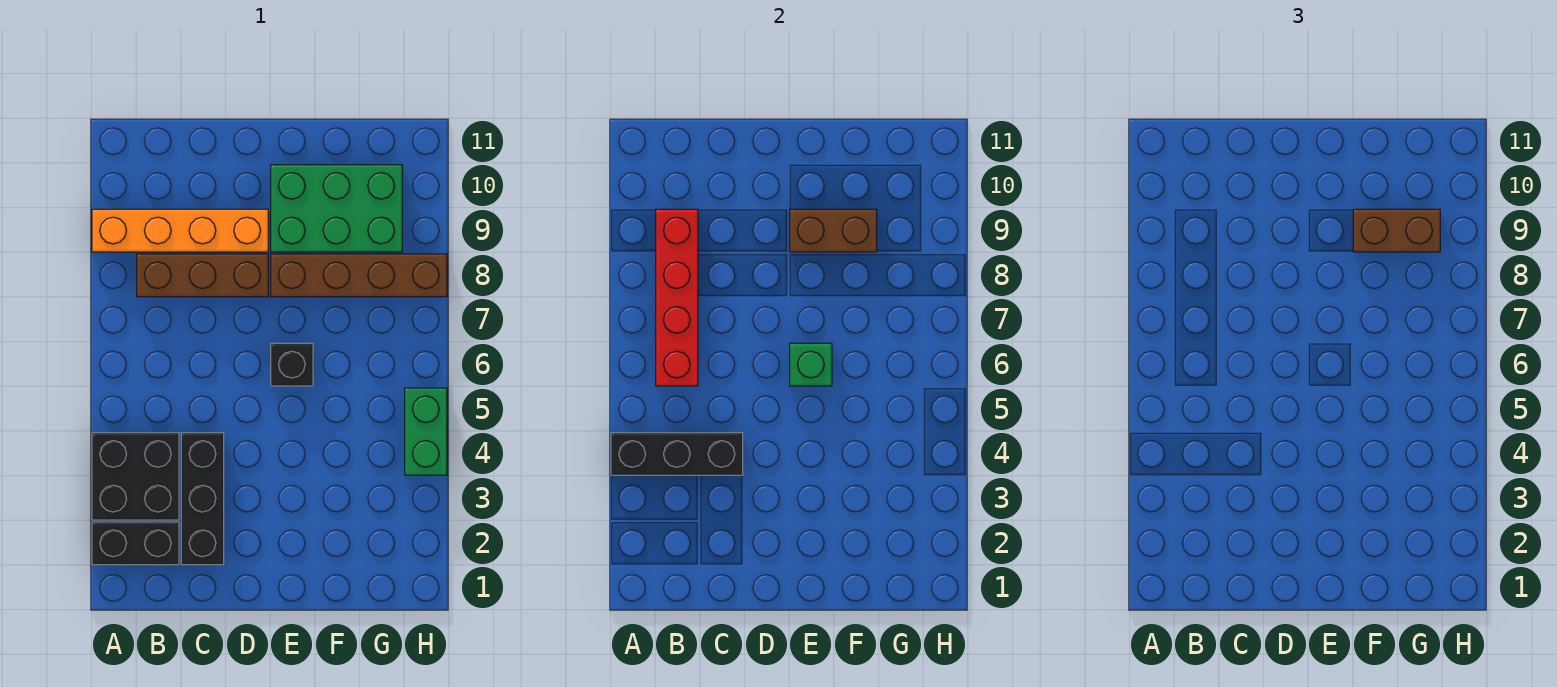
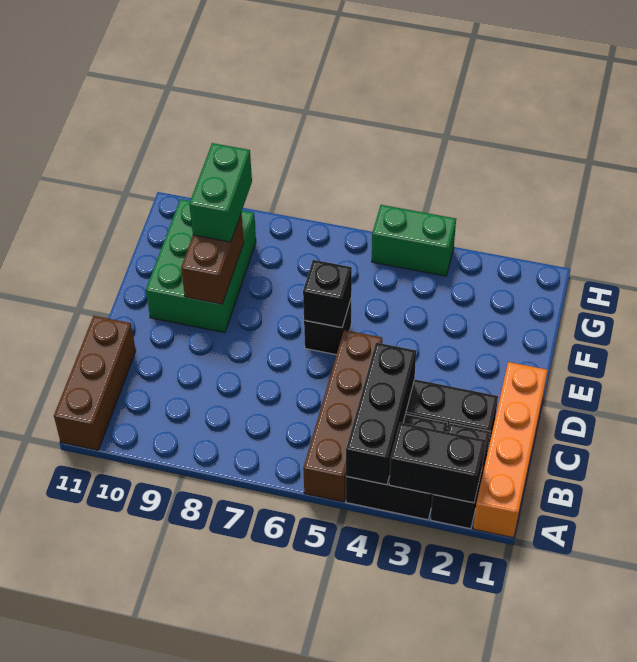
none -> black 1x2 brick [389,423,486,503]
orange 1x4 brick [92,209,268,252] -> orange 1x4 brick moved to [473,362,548,538]
red 1x4 brick [656,209,698,386] -> none
brown 1x3 brick [137,254,268,297] -> brown 1x3 brick moved to [54,316,136,450]
green 1x1 brick [790,343,832,386] -> black 1x1 brick [303,260,352,328]
brown 1x4 brick [271,254,447,297] -> brown 1x4 brick moved to [303,330,382,502]
brown 1x2 brick [1353,209,1440,252] -> green 1x2 brick [189,143,252,242]

